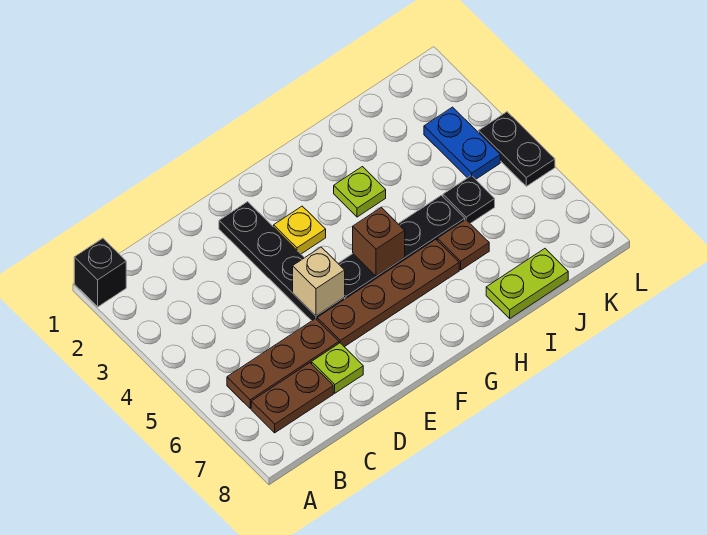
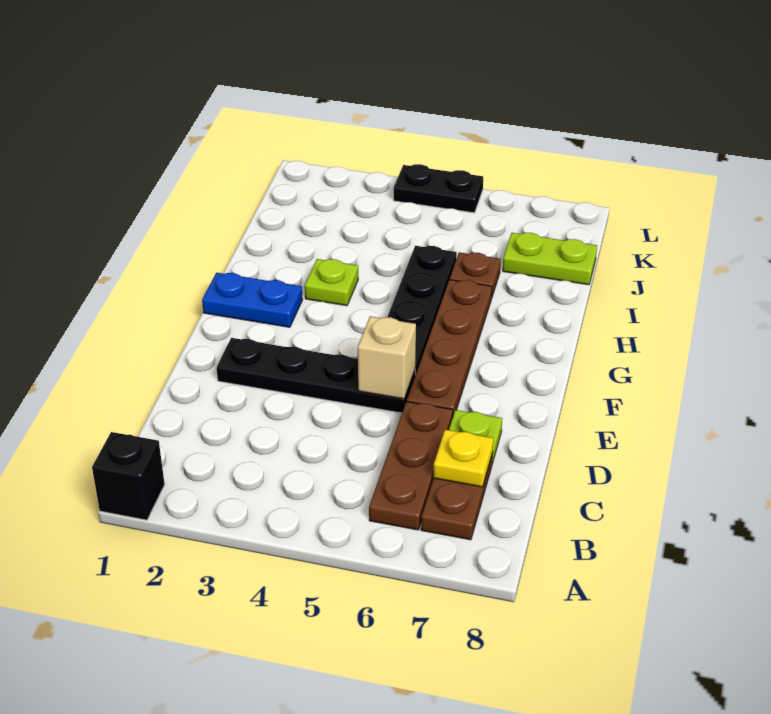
yellow 1x1 plate [274,206,326,254] -> yellow 1x1 plate moved to [433,430,493,487]
brown 1x1 brick [353,208,405,276] -> none
lime 1x2 plate [486,249,568,318] -> lime 1x2 plate turned to [503,233,597,285]
black 1x1 plate [443,175,495,223] -> none
blue 1x2 plate [424,107,500,179] -> blue 1x2 plate moved to [202,273,303,327]

